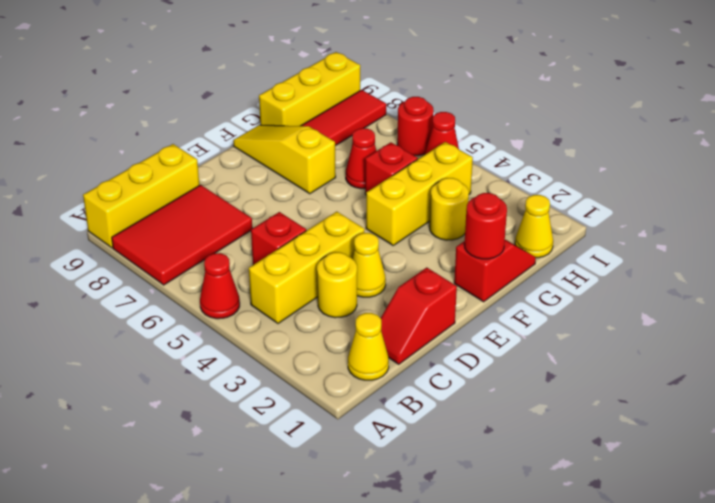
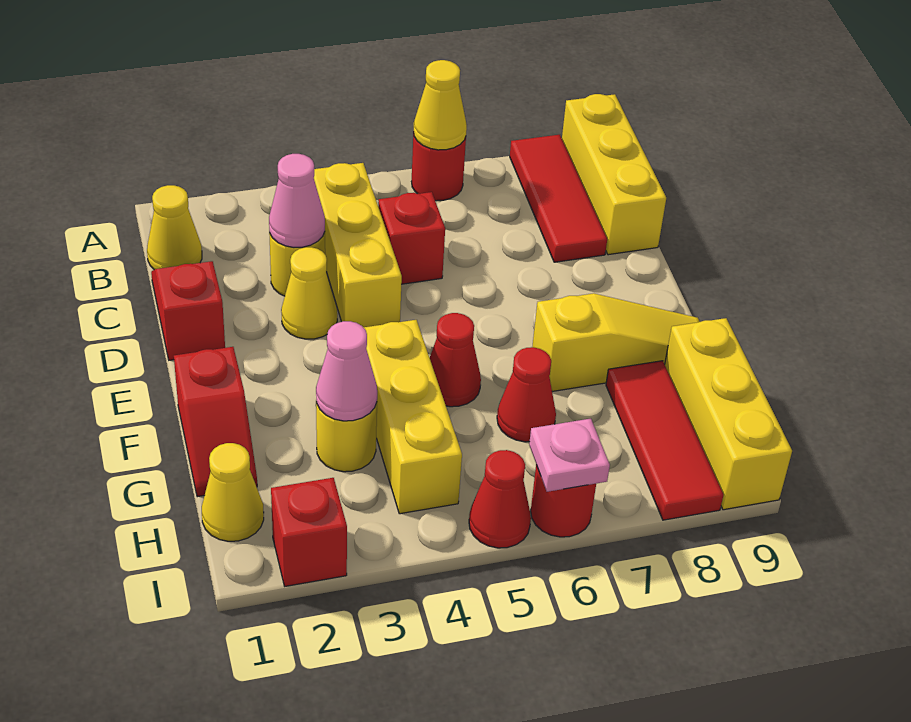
red 1x1 cone [200,253,240,319] -> red 1x1 cone moved to [430,313,481,407]
none -> yellow 1x1 cone [414,60,467,150]
red 2x3 tile [112,185,252,285] -> red 1x3 tile [510,135,607,262]
none -> pink 1x1 cone [269,154,325,247]
red 1x1 round brick [464,193,507,259] -> red 1x1 round brick moved to [412,132,466,201]
none -> pink 1x1 cone [316,321,377,421]
red 1x1 brick [365,142,418,194] -> red 1x1 brick moved to [271,478,347,586]
none -> pink 1x1 plate [529,419,610,492]

